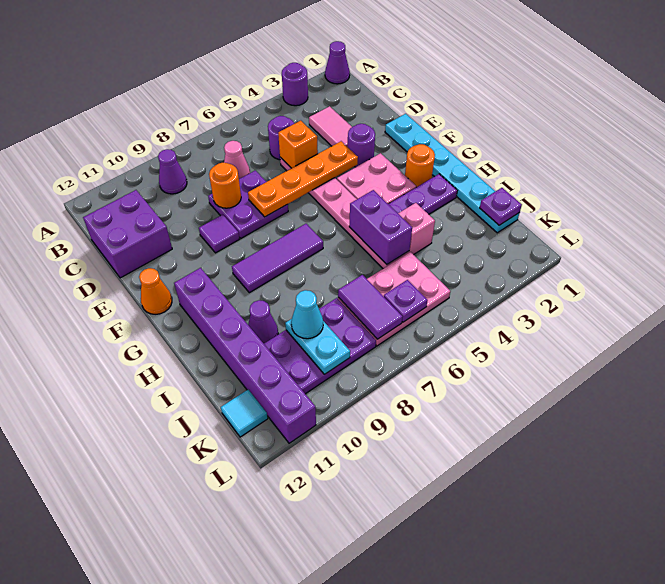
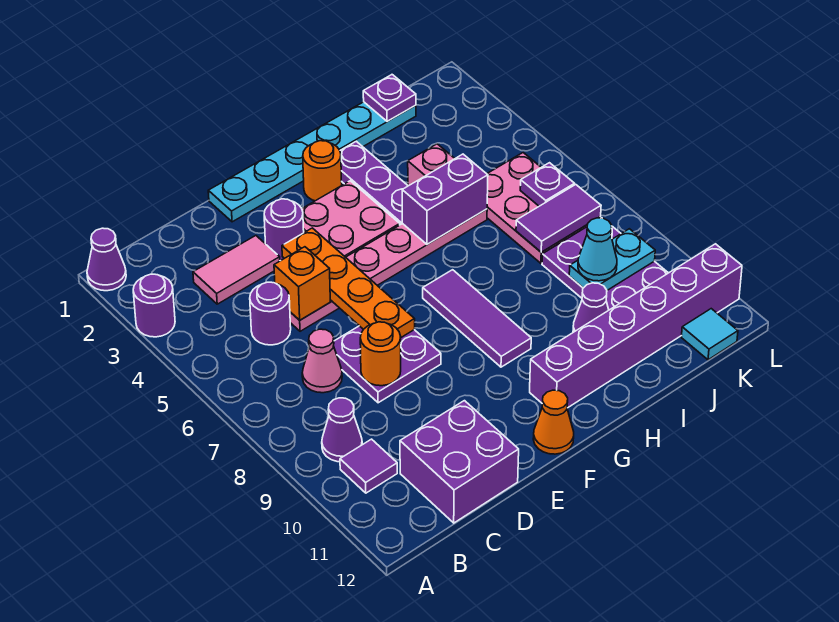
purple 1x1 tile [199,215,239,253] -> purple 1x1 tile moved to [340,439,397,493]

